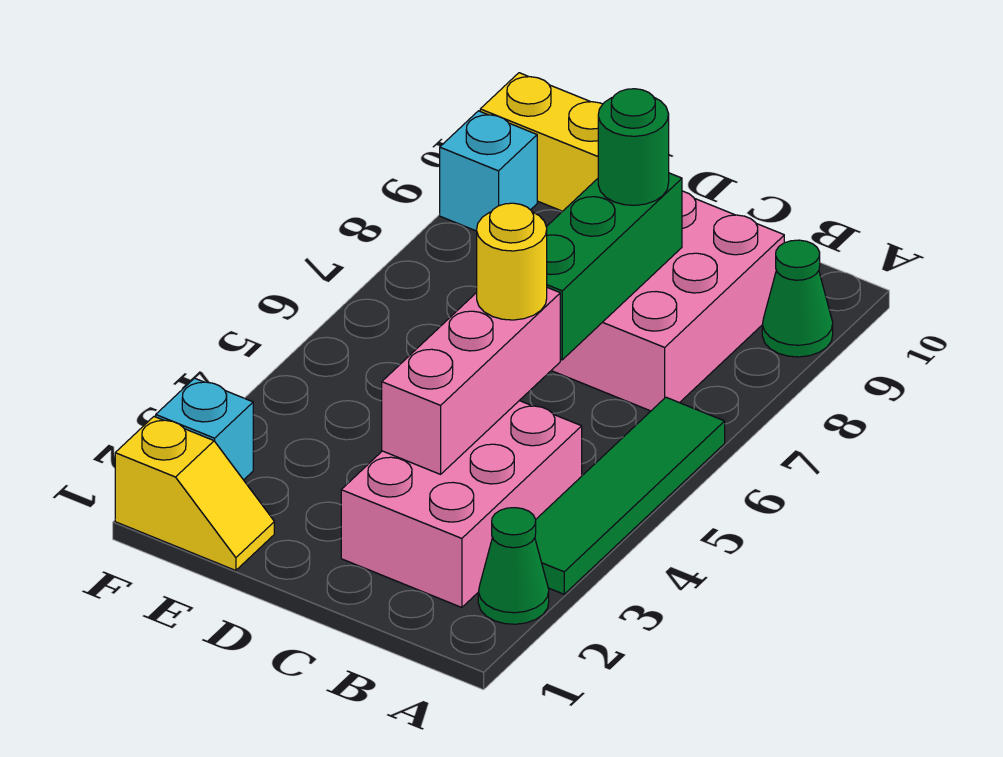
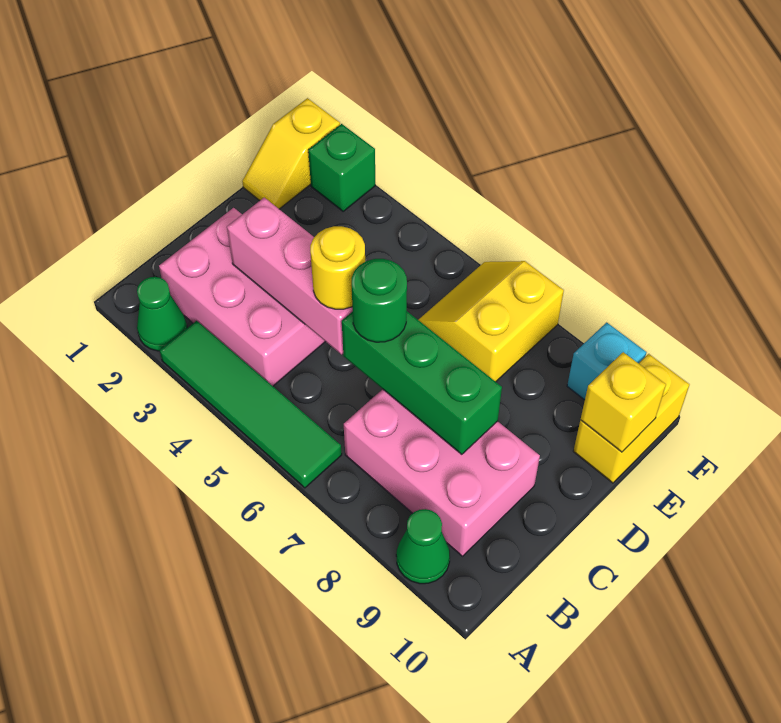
green 1x1 round brick [598,89,669,205] -> green 1x1 round brick moved to [352,259,407,342]
none -> yellow 2x2 slope [419,261,564,382]
none -> yellow 1x1 brick [581,352,666,452]
cyan 1x1 brick [156,378,253,480] -> green 1x1 brick [308,124,375,211]

